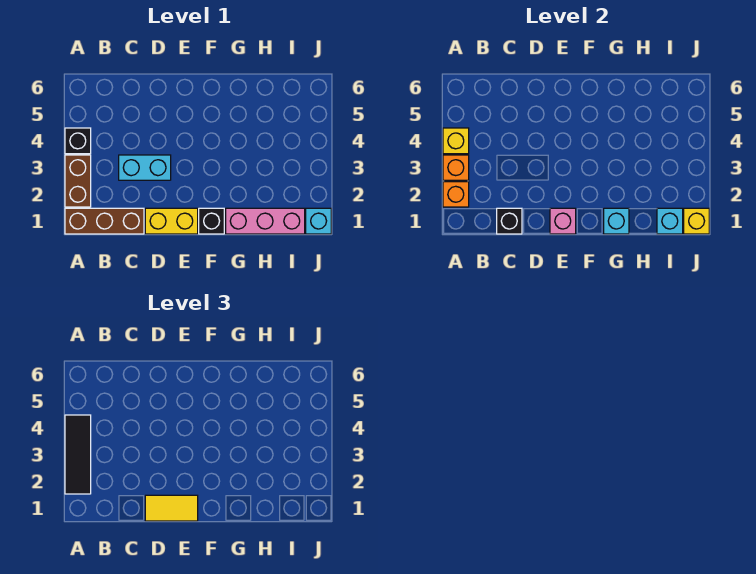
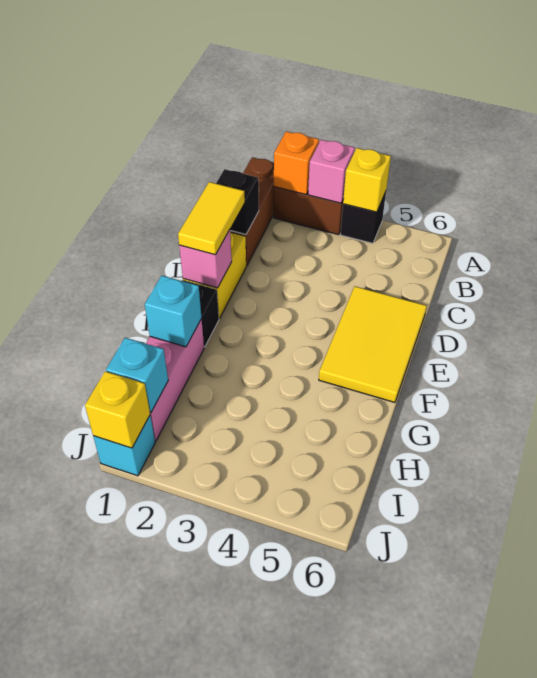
black 1x3 tile [65,415,91,494] -> none
orange 1x1 brick [443,155,469,180] -> pink 1x1 brick [308,140,355,203]
cyan 1x2 brick [119,155,171,180] -> none
none -> yellow 2x3 tile [319,286,427,402]

